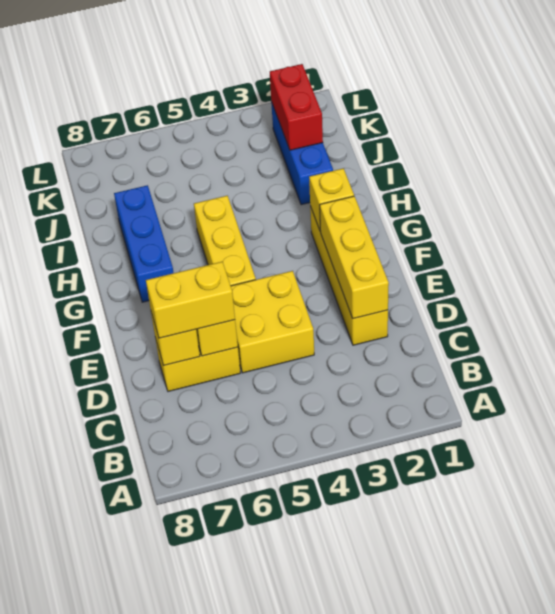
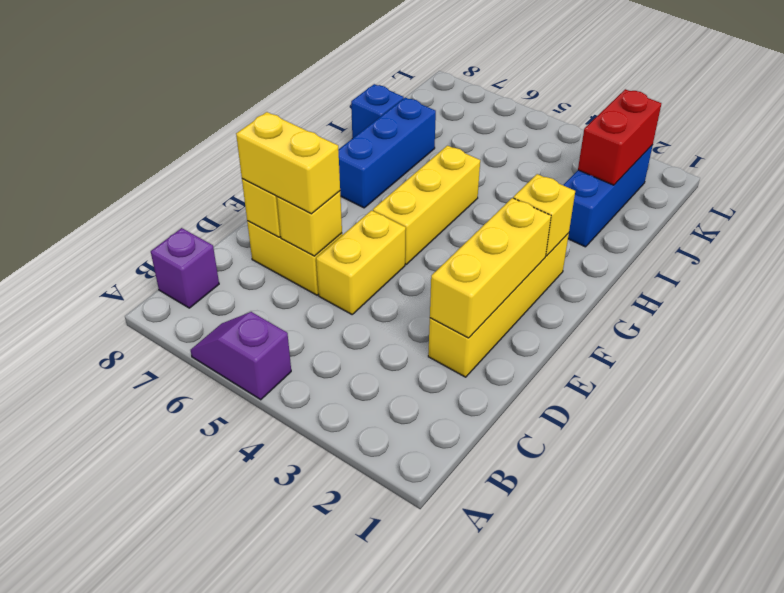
none -> purple 1x2 slope [191,312,291,400]
none -> purple 1x1 brick [151,228,219,308]
yellow 2x2 brick [231,271,314,373] -> yellow 1x2 brick [316,210,406,314]
none -> blue 1x1 brick [351,84,404,139]

